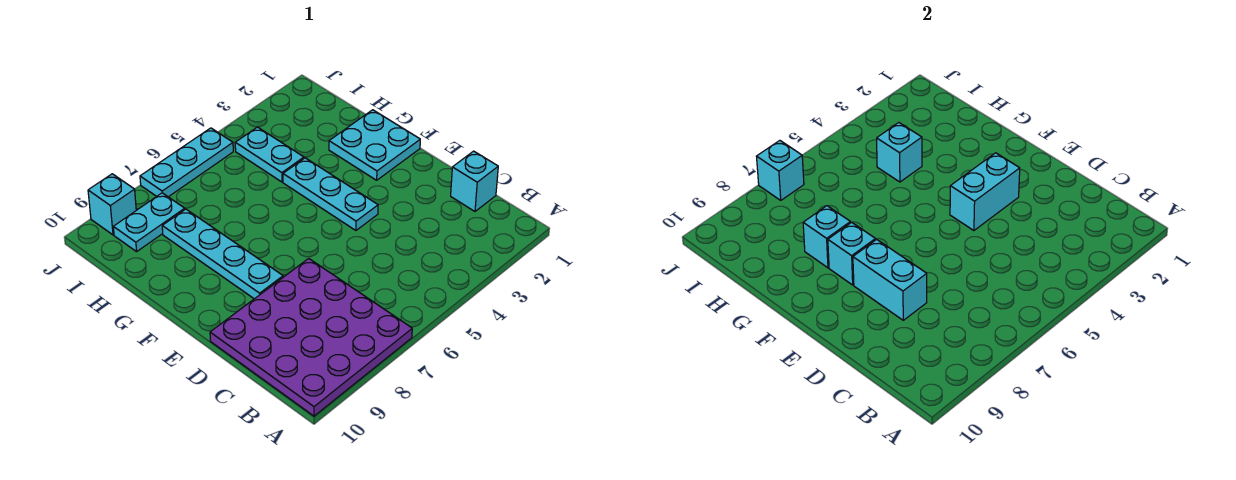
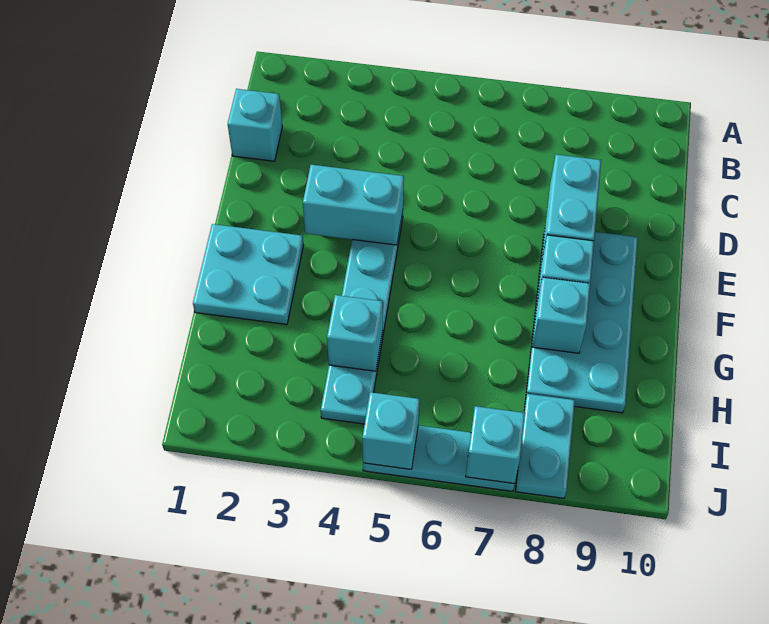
purple 4x4 plate [210,259,412,416] -> none
cyan 1x4 plate [162,209,283,299] -> cyan 2x4 plate [526,231,638,413]
cyan 1x2 plate [113,193,185,252] -> cyan 1x2 plate turned to [516,394,575,498]
cyan 1x1 brick [88,174,136,235] -> cyan 1x1 brick moved to [362,392,420,469]

